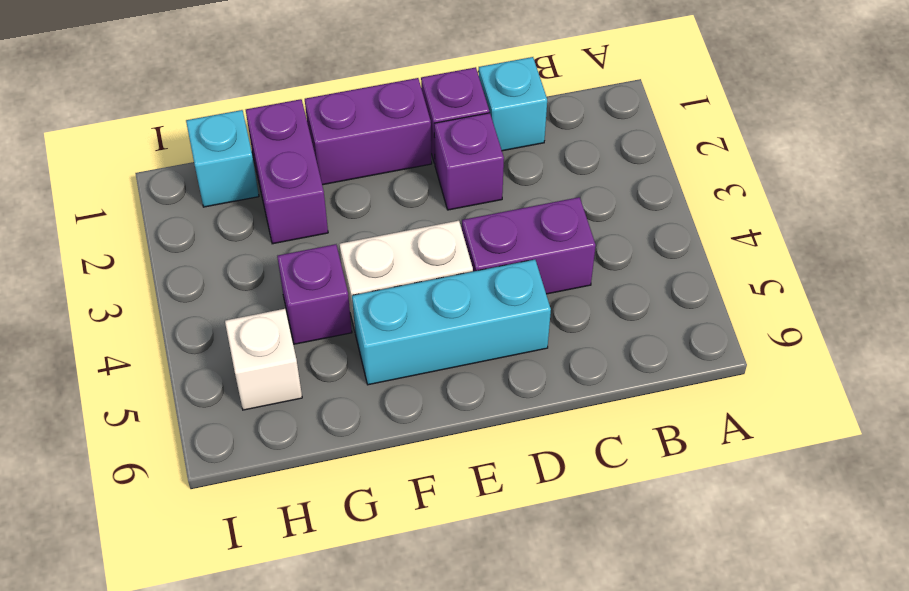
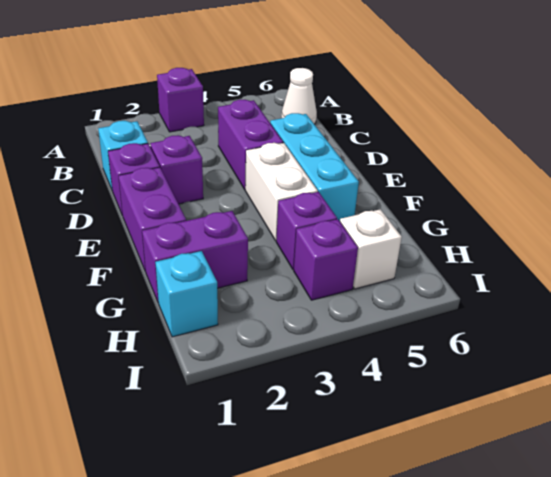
none -> purple 1x1 brick [157,68,204,132]
none -> white 1x1 cone [281,68,317,124]
none -> purple 1x1 brick [294,219,358,300]

